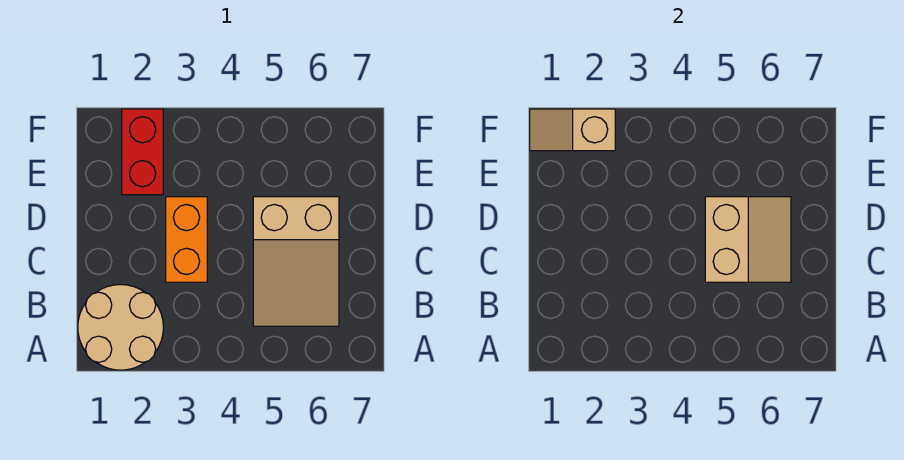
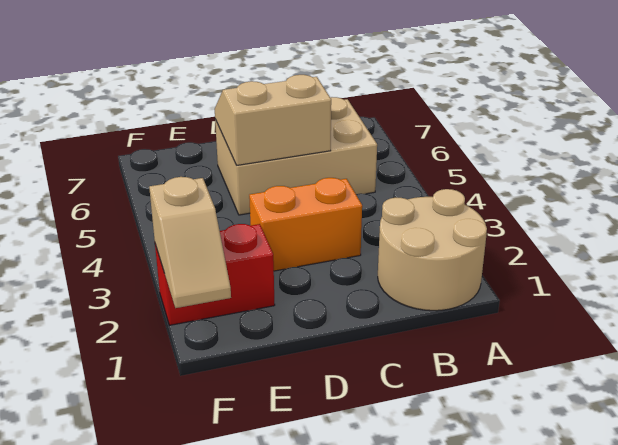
tan 2x3 slope [253,197,339,326] -> tan 2x3 brick [215,97,377,215]

